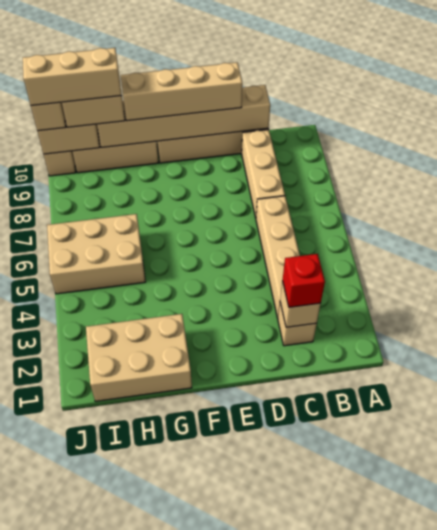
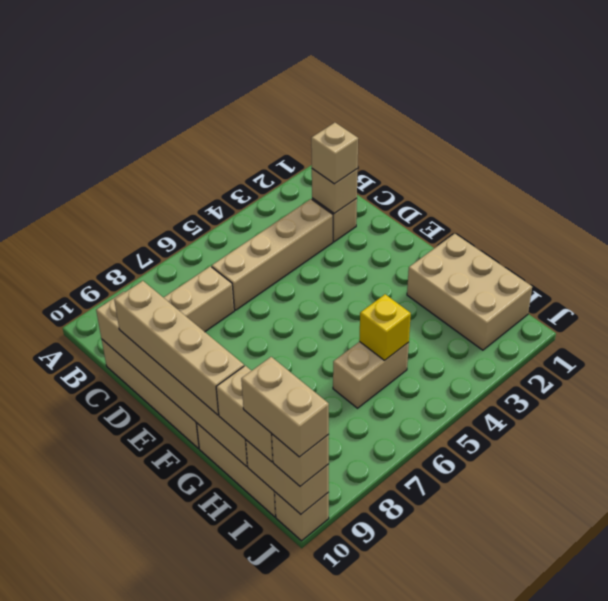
red 1x1 brick [283,254,325,307] -> tan 1x1 brick [311,123,358,184]
tan 2x3 brick [47,214,145,294] -> tan 1x2 brick [333,342,409,408]
none -> yellow 1x1 brick [359,294,411,360]
tan 1x3 brick [23,48,122,105] -> tan 1x2 brick [241,357,329,457]

